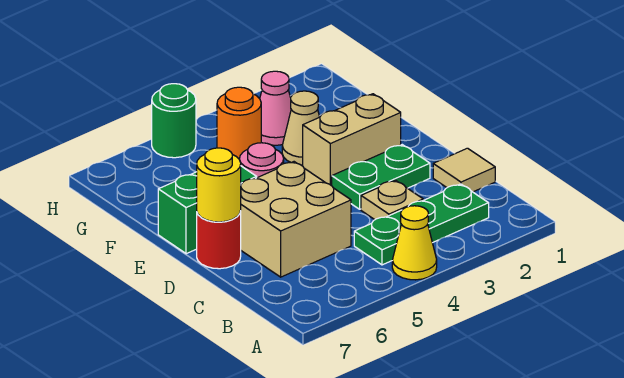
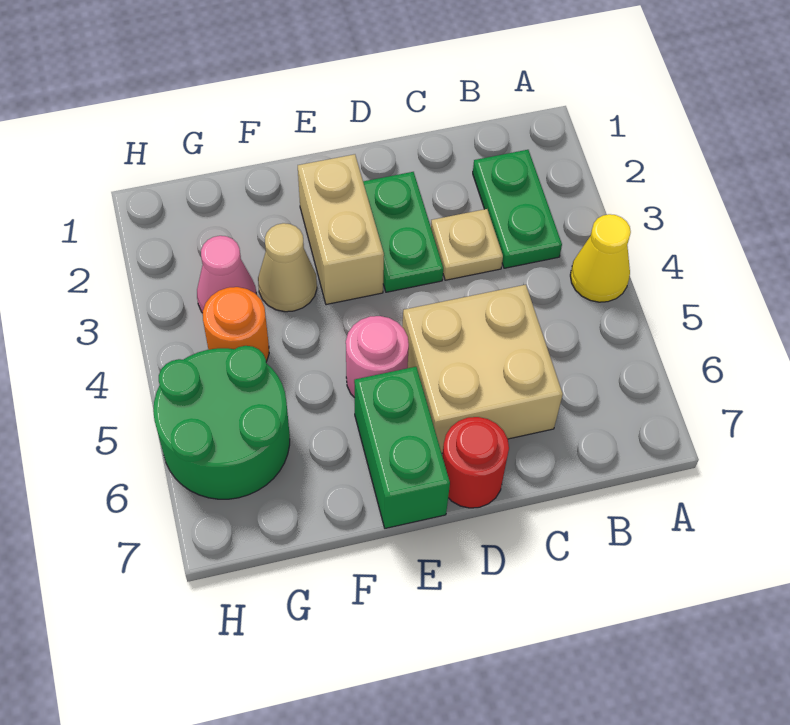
green 1x3 plate [354,184,489,265] -> green 1x2 plate [473,150,562,268]
tan 1x1 tile [433,148,495,192] -> none
yellow 1x1 round brick [197,148,241,222] -> none
green 1x1 round brick [152,84,196,158] -> green 2x2 round brick [153,346,290,499]

